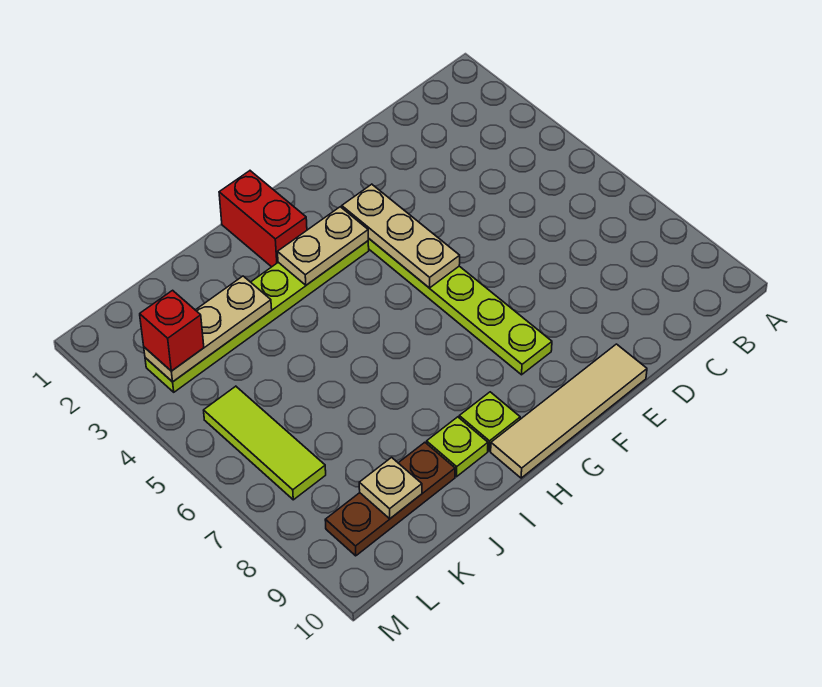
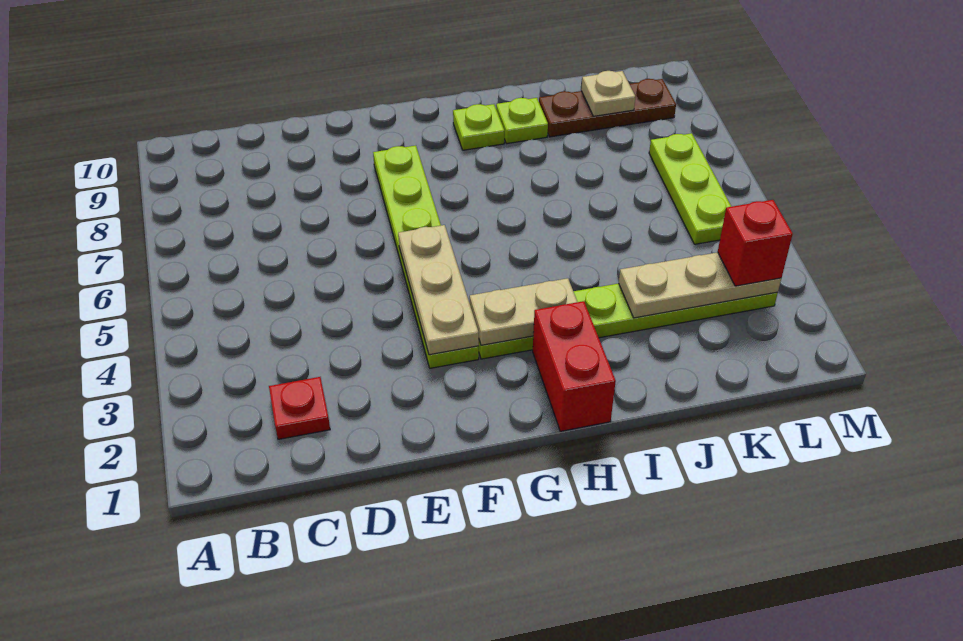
none -> red 1x1 plate [269,377,330,439]
tan 1x4 tile [491,344,647,478] -> none
lime 1x3 tile [204,386,326,500] -> lime 1x3 plate [649,133,731,244]

